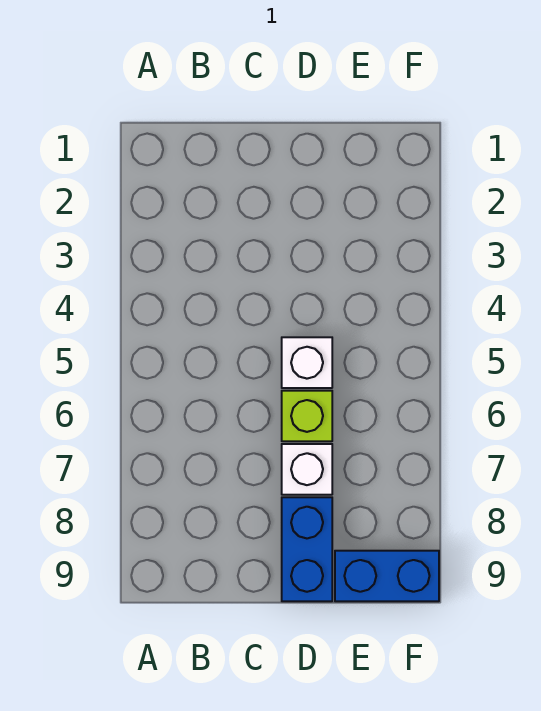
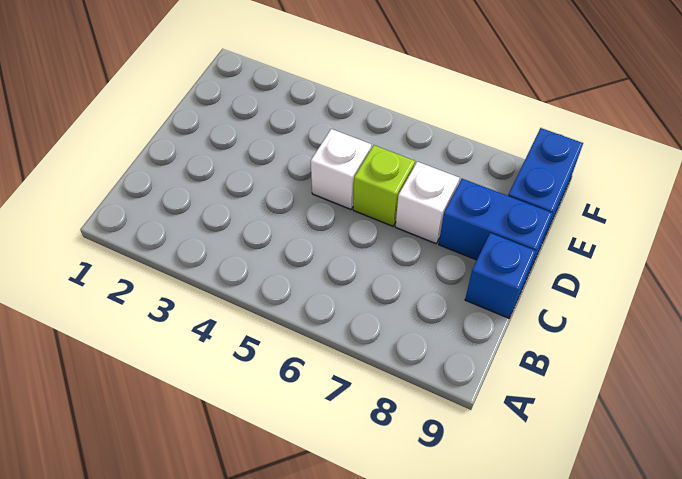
none -> blue 1x1 brick [465,233,536,318]

